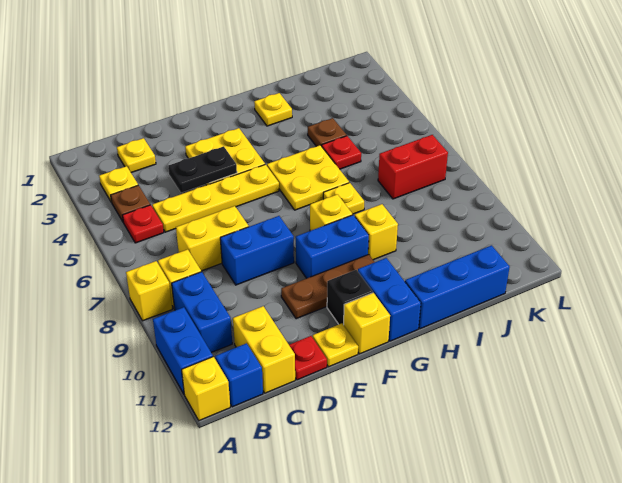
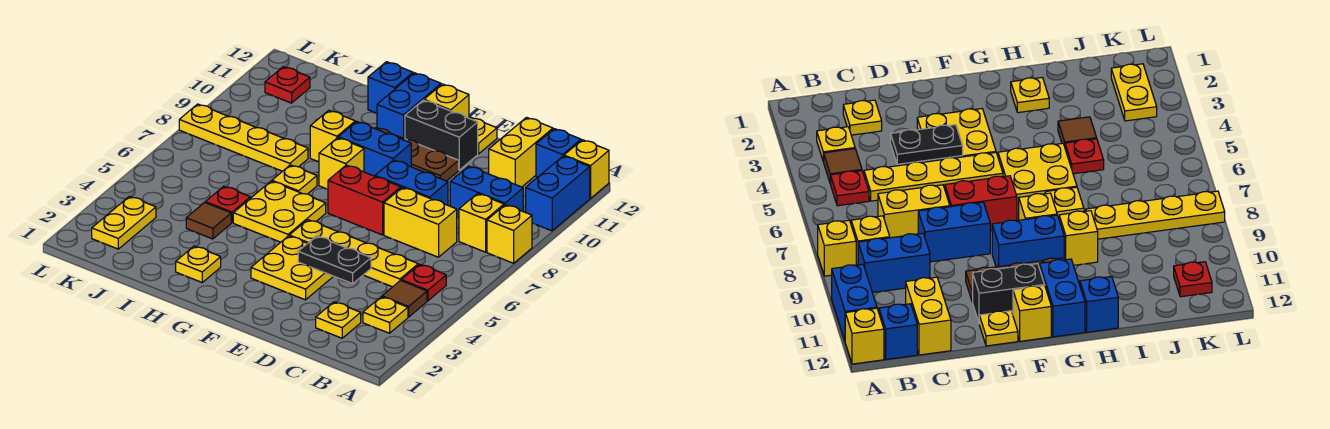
brown 1x1 plate [111,185,150,223] -> brown 1x1 tile [382,281,427,317]
blue 1x2 brick [172,272,232,353] -> blue 1x2 brick turned to [450,166,523,218]
red 1x1 plate [289,336,327,380] -> red 1x1 plate moved to [265,67,310,103]
black 1x1 brick [327,270,373,325] -> black 1x2 brick [405,100,478,170]
blue 1x3 brick [405,245,510,329] -> blue 1x1 brick [368,62,413,113]
brown 1x1 plate [308,118,347,146] -> brown 1x1 tile [186,202,231,239]
none -> yellow 1x4 plate [179,104,308,171]
red 1x2 brick [378,135,448,199] -> red 1x2 brick moved to [328,165,401,235]
none -> yellow 1x2 plate [92,196,156,249]

